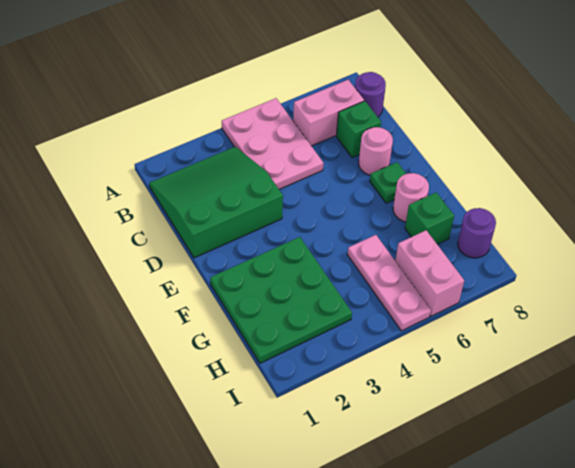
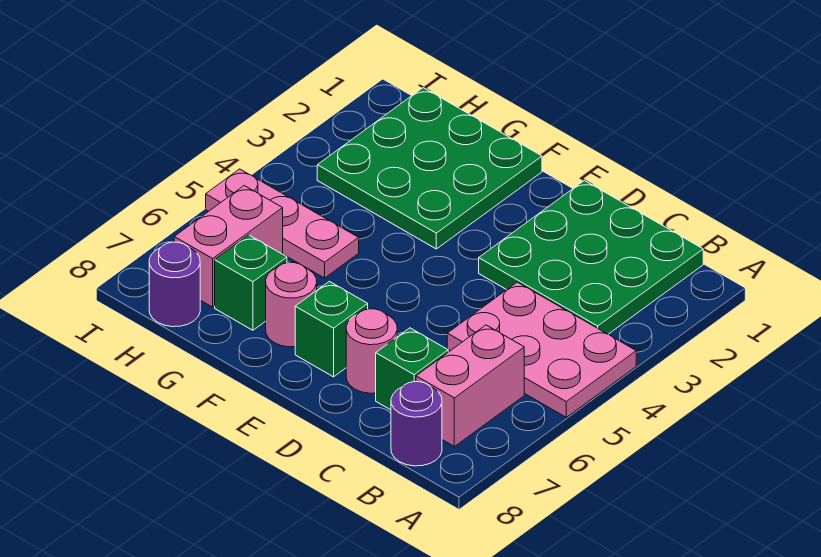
green 3x3 slope [149,147,283,258] -> green 3x3 plate [479,181,703,334]
green 1x1 plate [370,162,406,203] -> green 1x1 brick [295,281,368,377]
pink 1x2 brick [395,230,464,316] -> pink 1x2 brick turned to [174,186,283,307]

